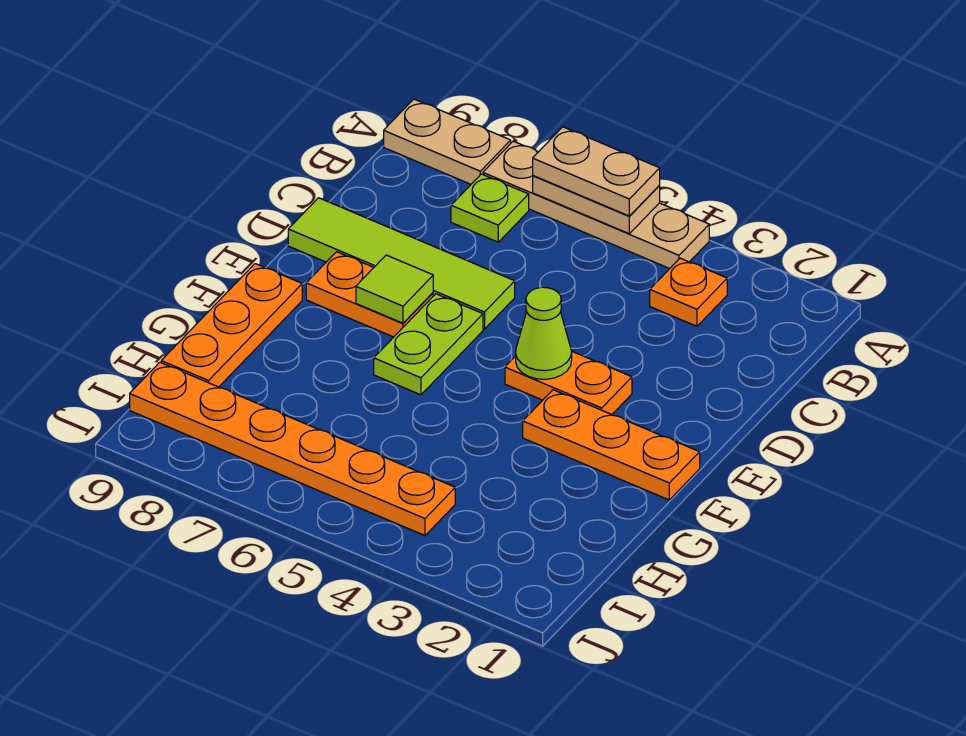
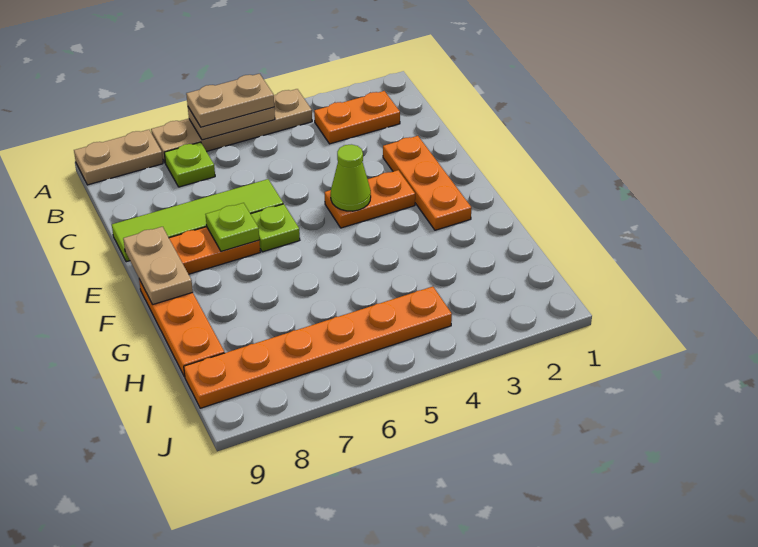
orange 1x1 plate [650,258,727,326] -> orange 1x2 plate [314,91,400,144]
lime 1x2 plate [374,294,483,395] -> lime 1x1 plate [251,204,300,252]
lime 1x1 tile [356,255,433,323] -> lime 1x1 plate [206,203,259,252]
none -> tan 1x2 plate [123,227,193,305]
orange 1x3 plate [523,390,700,500] -> orange 1x3 plate turned to [383,136,471,230]

